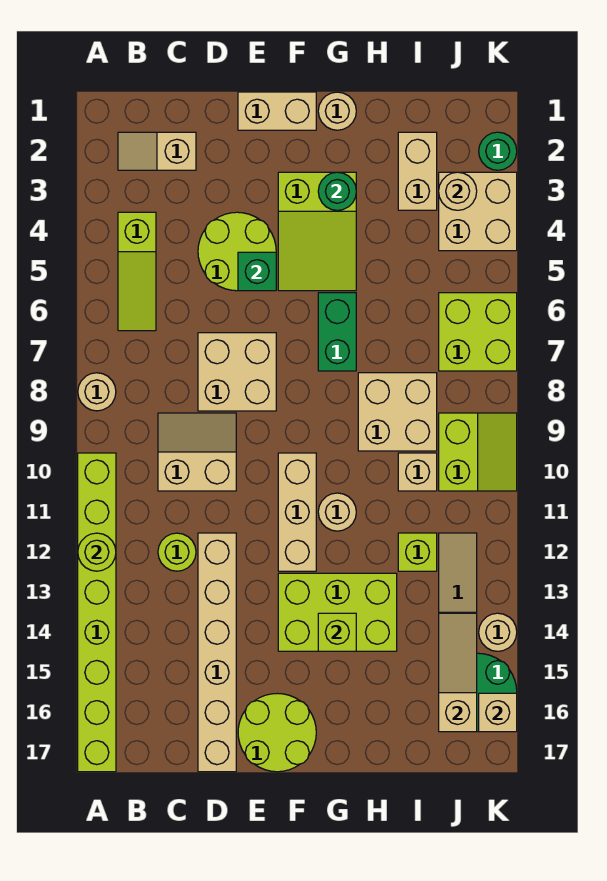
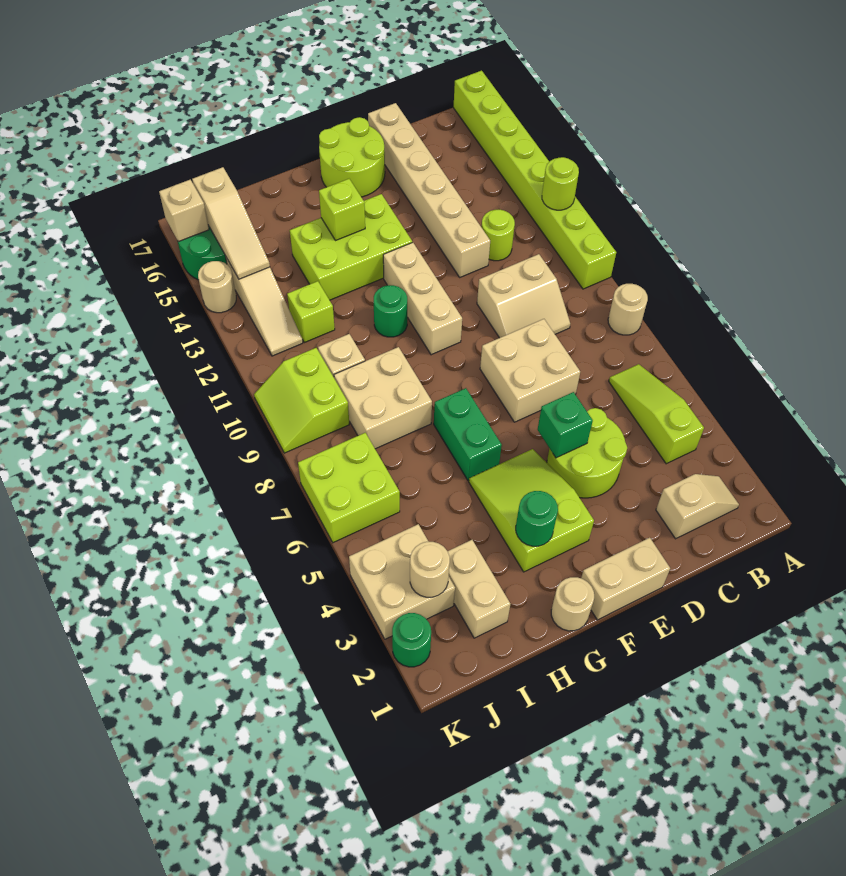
tan 1x1 round brick [318,493,356,531] -> green 1x1 round brick [374,285,407,337]

